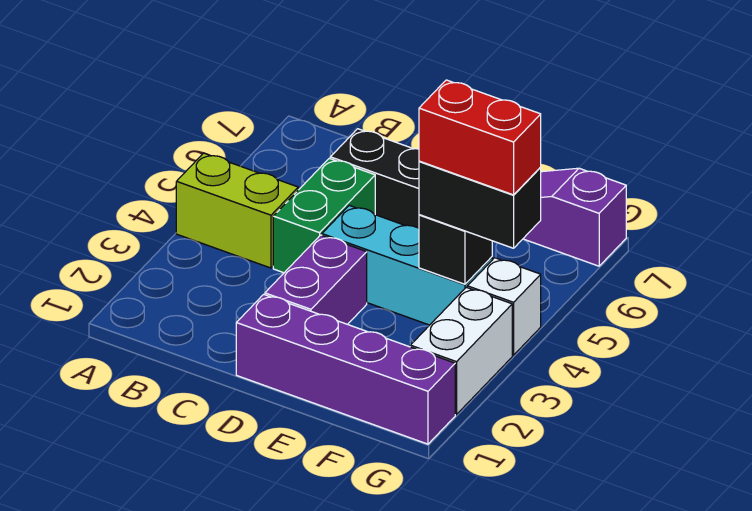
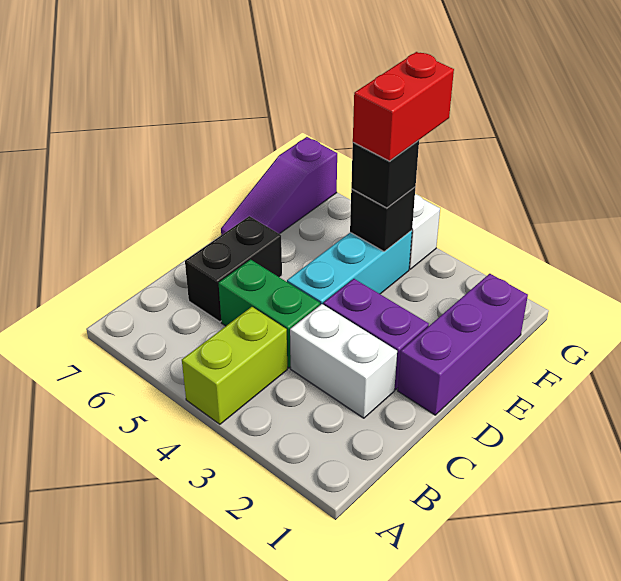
purple 1x4 brick [236,294,455,444] -> purple 1x3 brick [398,274,528,415]
black 1x2 brick [419,161,541,248] -> black 1x1 brick [351,140,419,208]
white 1x2 brick [410,287,512,414] -> white 1x2 brick moved to [290,304,397,418]

